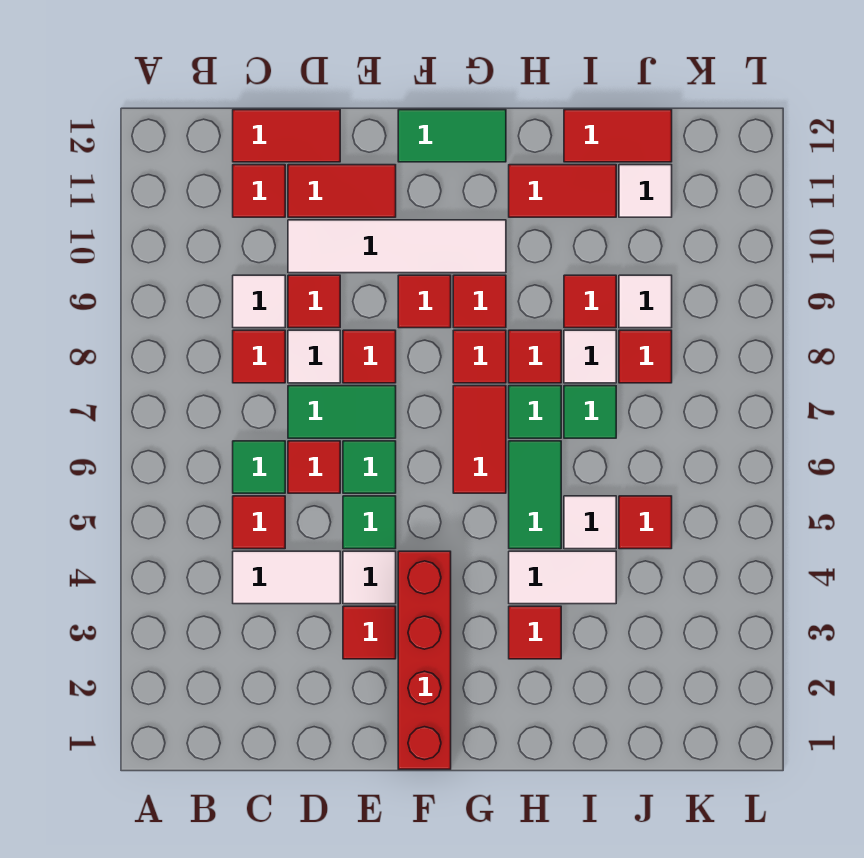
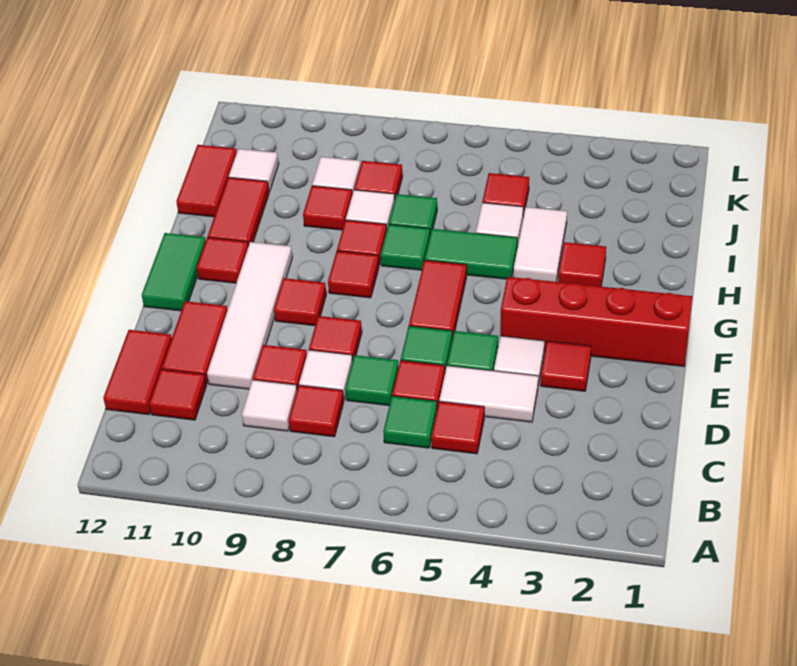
white 1x2 tile [233,551,340,604] -> white 1x2 tile turned to [439,366,538,422]
green 1x2 tile [288,386,396,438] -> green 1x1 tile [345,355,399,406]
red 1x2 tile [453,386,506,493] -> red 1x2 tile turned to [409,260,467,339]
red 1x1 tile [453,275,506,328] -> red 1x1 tile moved to [197,237,248,283]

